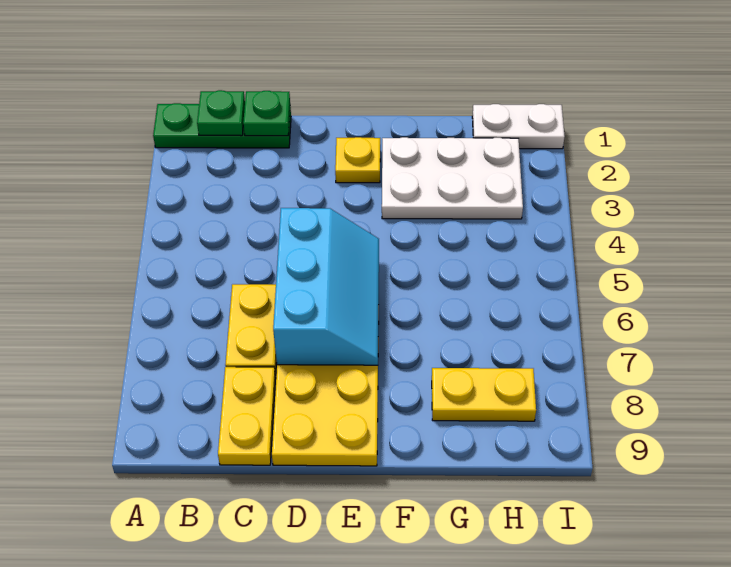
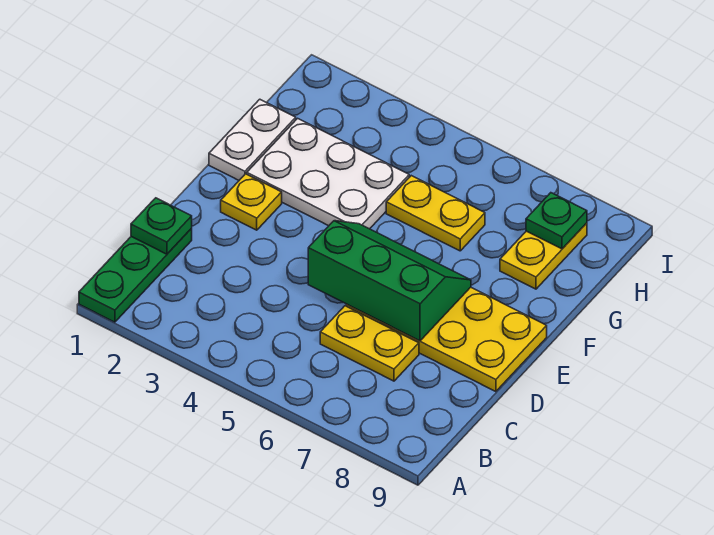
green 1x1 plate [197,90,245,136] -> green 1x1 plate moved to [526,193,587,249]
yellow 1x2 plate [218,367,276,465] -> yellow 1x2 plate moved to [386,176,485,251]
cyan 2x3 slope [273,208,379,365] -> green 2x3 slope [308,221,471,341]
white 2x3 plate [382,137,523,219] -> white 2x3 plate turned to [247,118,409,229]
white 1x2 plate [472,104,565,149] -> white 1x2 plate moved to [209,99,296,180]

